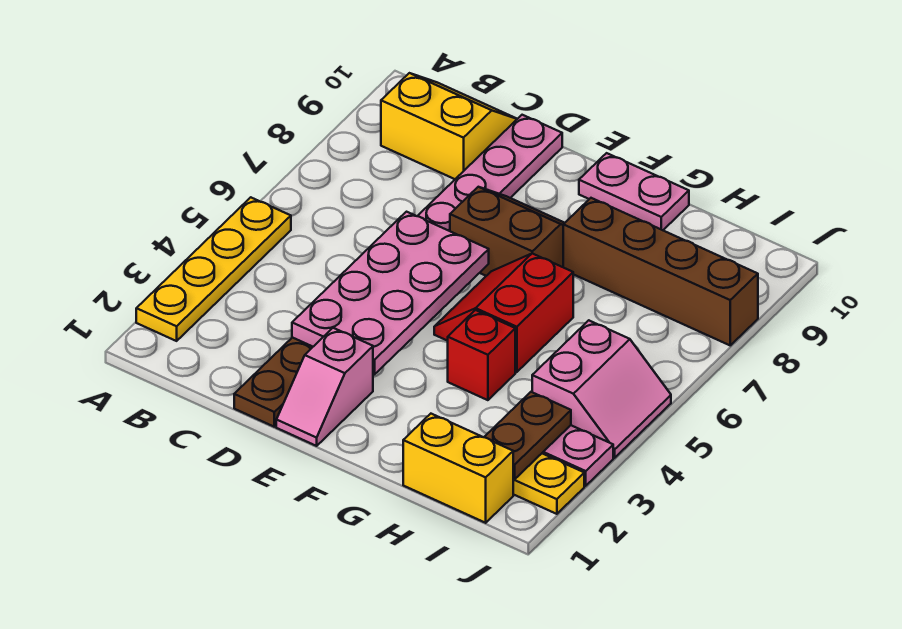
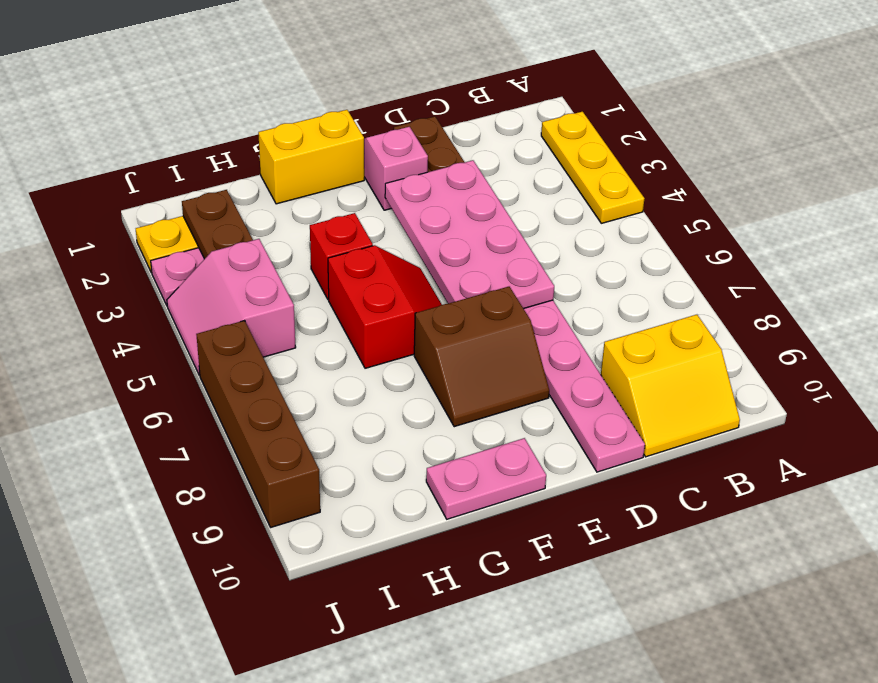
yellow 1x4 plate [136,197,291,341] -> yellow 1x3 plate [541,111,644,223]
brown 1x4 brick [563,198,758,345] -> brown 1x4 brick turned to [196,321,320,527]
yellow 1x2 brick [403,414,513,523] -> yellow 1x2 brick moved to [258,110,364,204]

